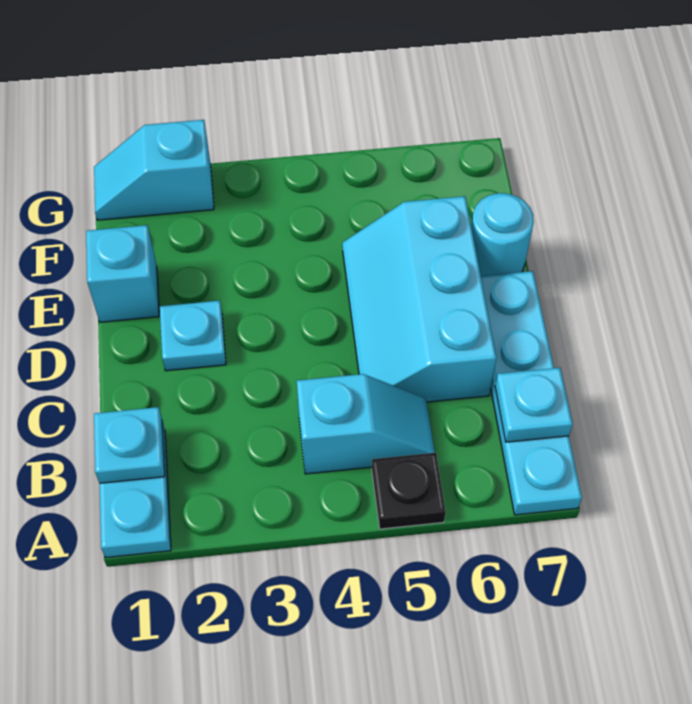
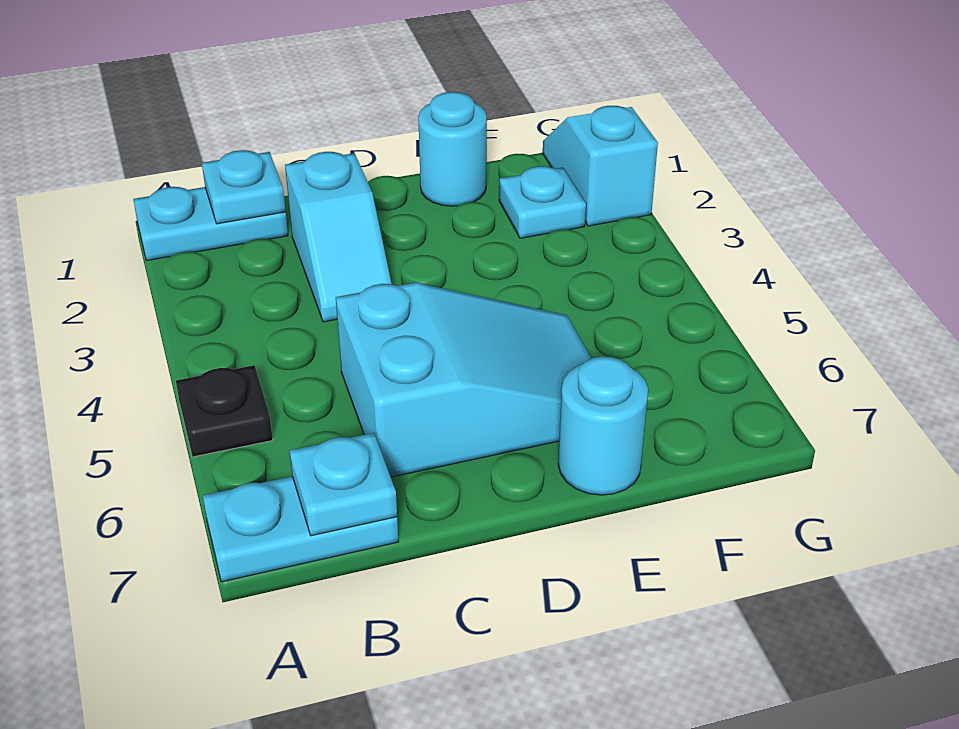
cyan 1x4 plate [481,271,582,515] -> cyan 1x2 plate [203,476,398,582]
cyan 1x2 slope [297,374,435,474] -> cyan 1x2 slope moved to [285,152,392,322]
cyan 2x3 slope [342,196,496,402] -> cyan 2x3 slope turned to [336,282,591,477]
cyan 1x1 plate [160,301,226,371] -> cyan 1x1 plate moved to [499,166,586,238]
cyan 1x1 brick [86,225,159,322] -> cyan 1x1 round brick [418,92,487,206]

